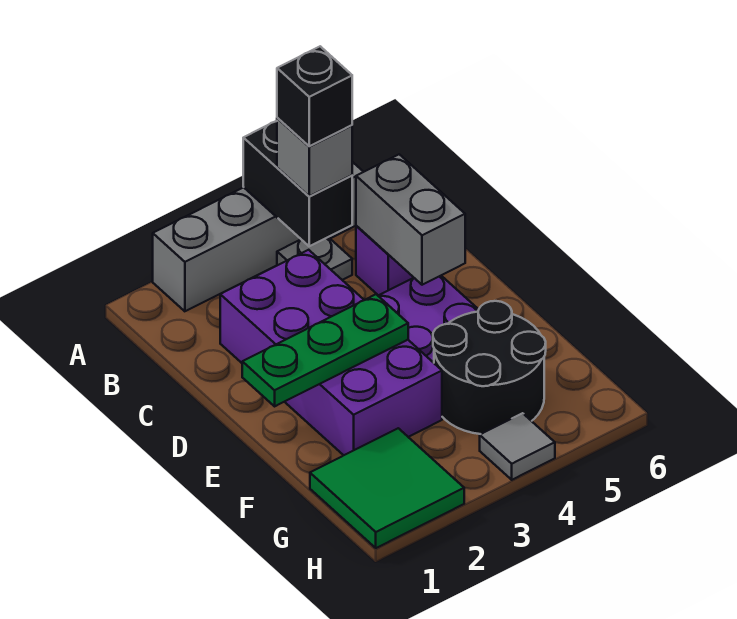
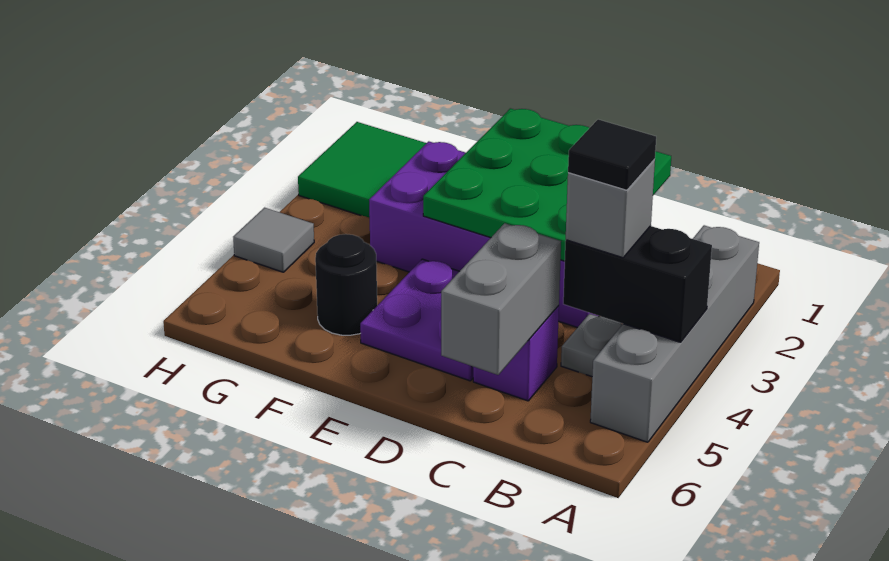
black 1x1 brick [277,46,352,146] -> black 1x1 tile [568,119,656,190]
grey 1x2 brick [356,154,465,285] -> grey 1x2 brick turned to [441,223,561,375]
green 1x3 plate [242,294,408,406] -> green 3x3 plate [423,108,671,261]
black 2x2 round brick [433,301,546,434] -> black 1x1 round brick [315,234,377,335]

